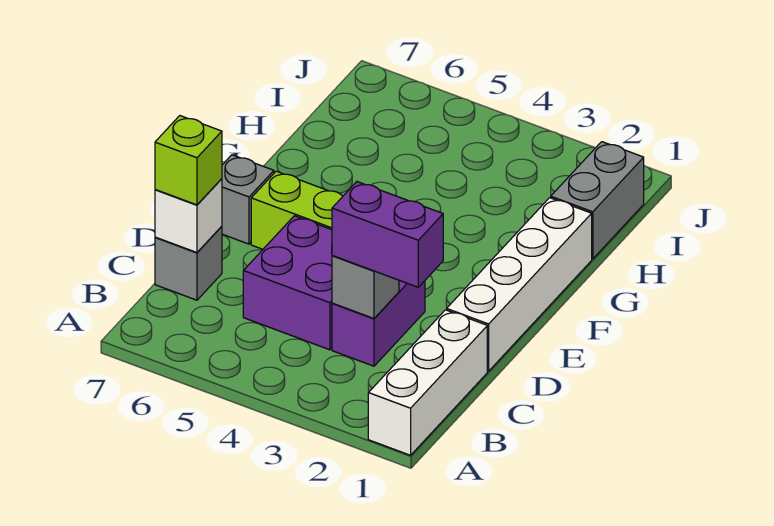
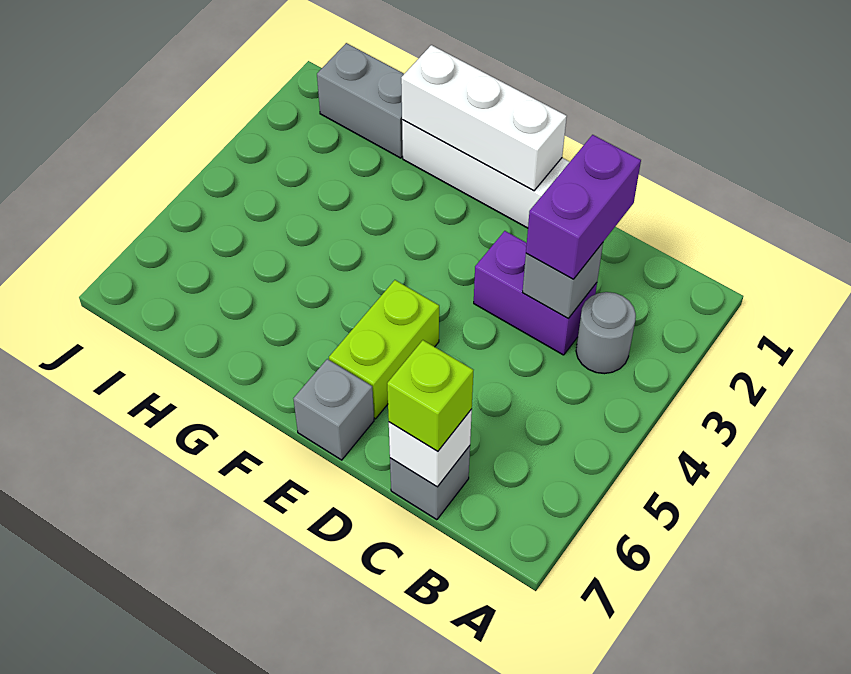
white 1x3 brick [368,310,487,455] -> white 1x3 brick moved to [401,45,567,191]
none -> grey 1x1 round brick [576,292,636,374]
purple 2x2 brick [243,216,332,350] -> none

